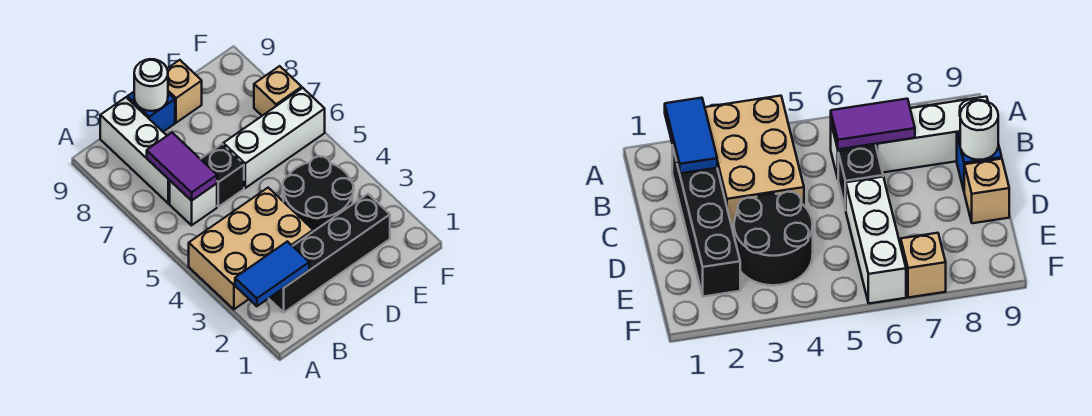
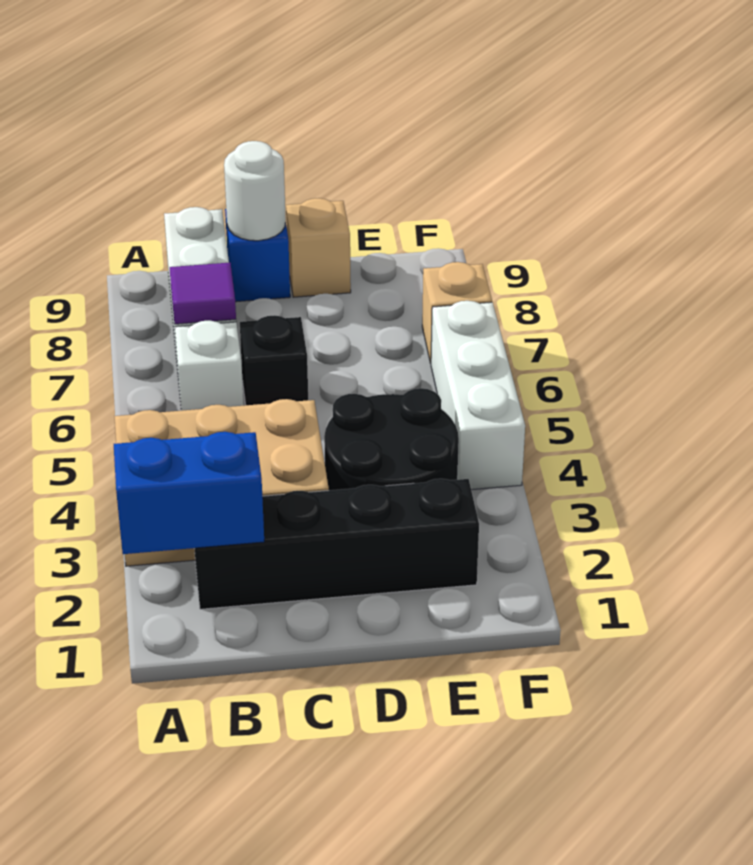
blue 1x2 tile [235,241,309,306] -> blue 1x2 brick [114,432,264,554]
purple 1x2 tile [147,133,217,201] -> purple 1x1 tile [170,263,236,324]
white 1x3 brick [223,88,325,188] -> white 1x3 brick turned to [431,301,525,490]

